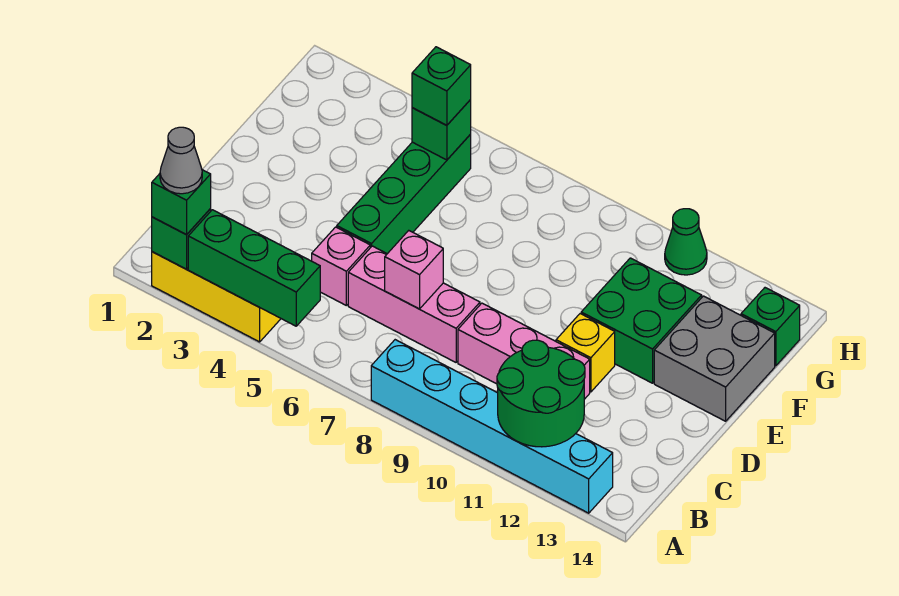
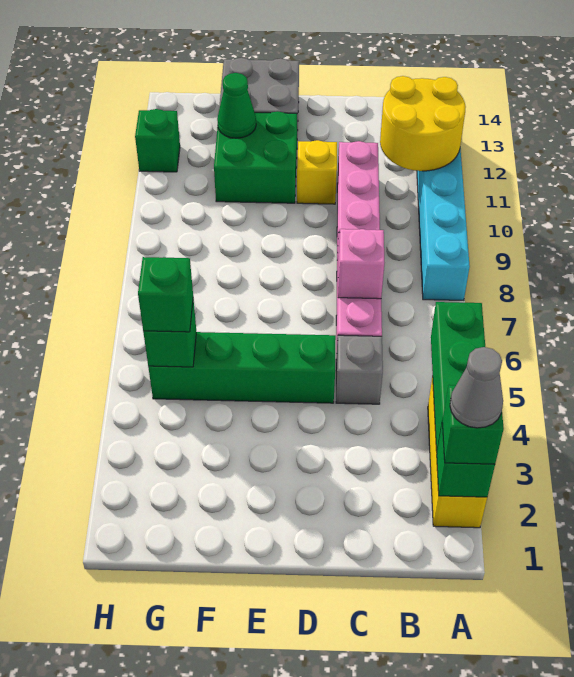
green 2x2 round brick [497,340,585,447] -> yellow 2x2 round brick [380,76,466,171]
pink 1x1 brick [312,227,370,305] -> grey 1x1 brick [336,335,383,404]
green 1x1 brick [741,288,800,366] -> green 1x1 brick moved to [135,109,180,172]
green 1x1 cone [665,209,707,275] -> green 1x1 cone moved to [217,73,256,138]

